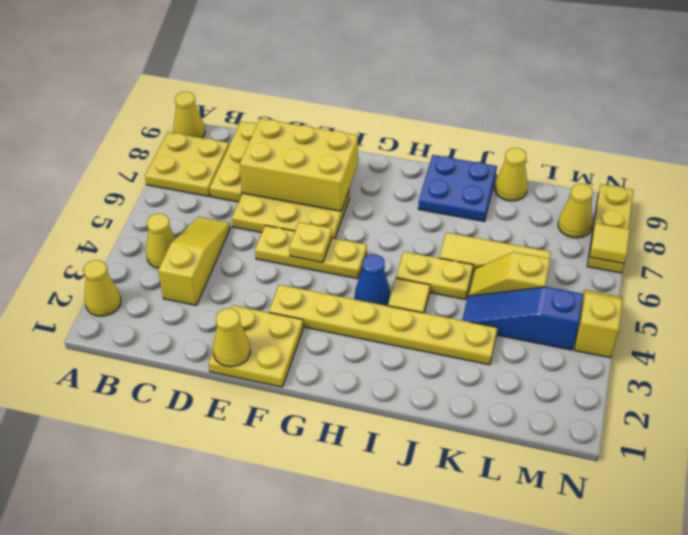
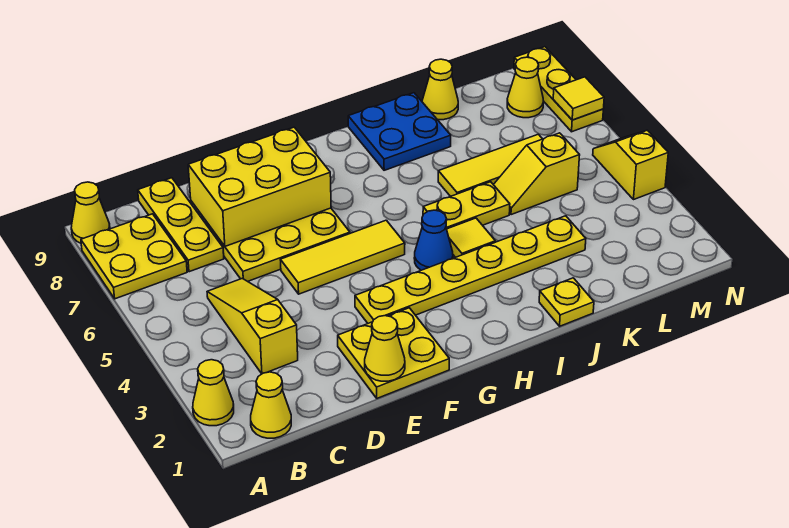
yellow 1x1 cone [146,214,176,268] -> yellow 1x1 cone moved to [251,372,291,438]
yellow 1x3 plate [255,225,367,279] -> yellow 1x3 tile [281,220,405,294]
yellow 1x1 plate [289,222,332,262] -> yellow 1x1 plate moved to [539,278,594,326]
blue 1x3 slope [462,287,584,350] -> none

